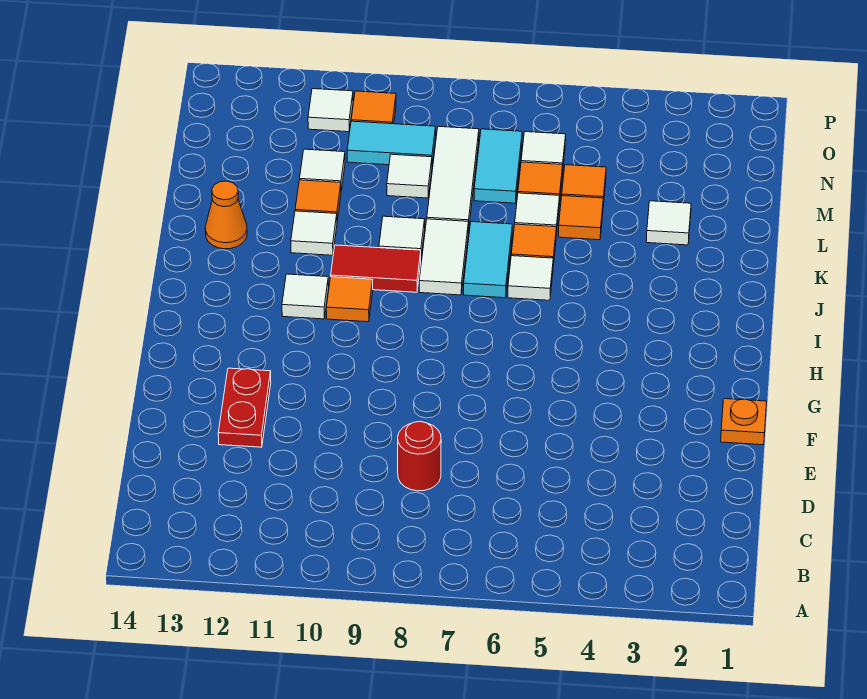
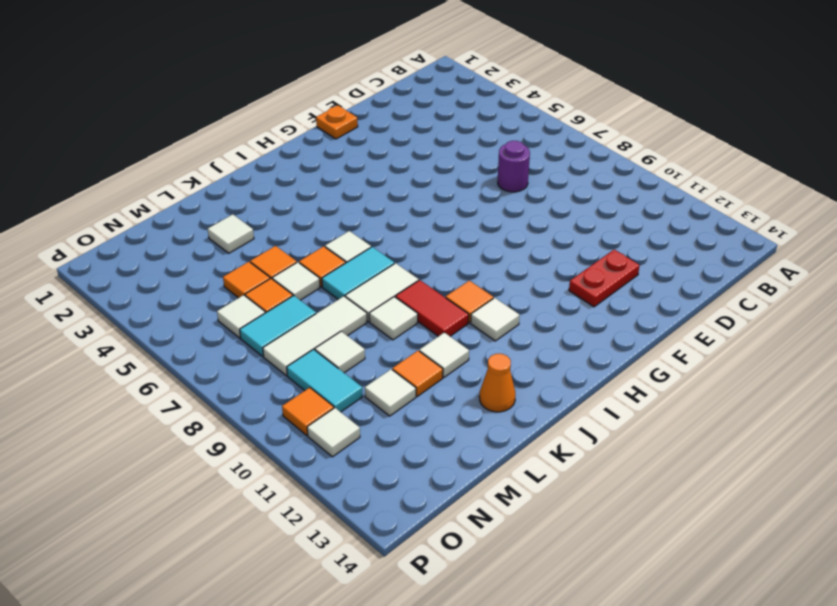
none -> purple 1x1 round brick [498,141,530,192]
red 1x1 round brick [398,421,441,491] -> none

